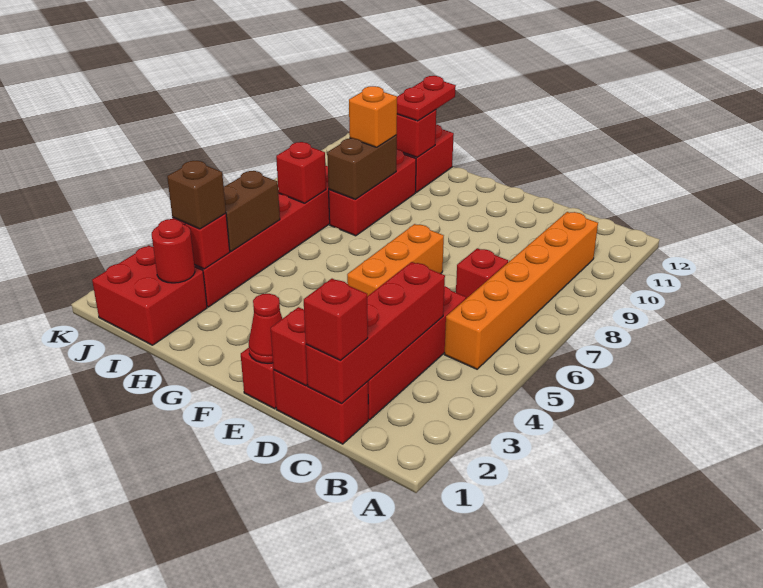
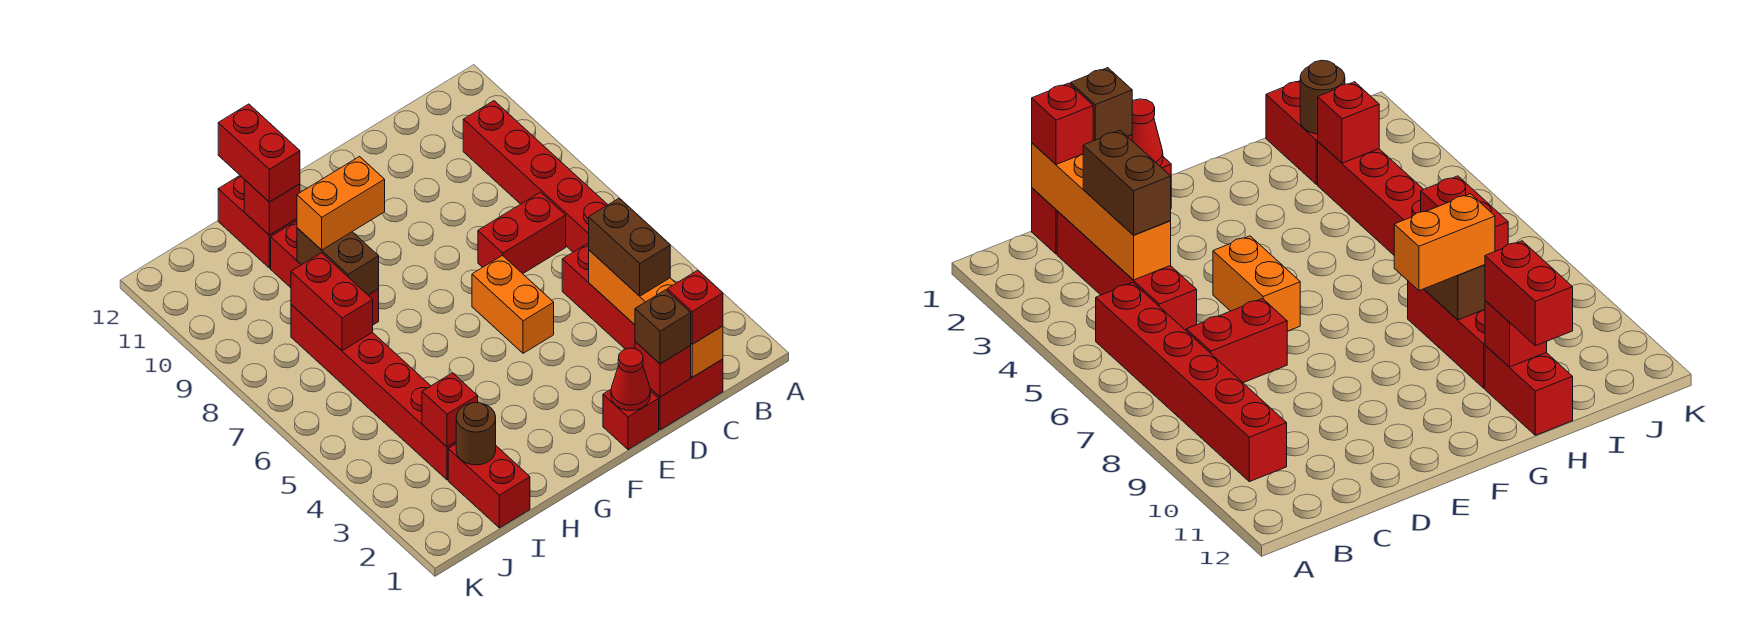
orange 1x6 brick [445,212,598,369] -> red 1x6 brick [463,101,608,252]
red 1x4 brick [306,262,445,403] -> orange 1x4 brick [589,250,723,377]
red 1x1 brick [456,248,508,299] -> red 1x2 brick [478,192,566,274]
orange 1x3 brick [347,224,444,296] -> orange 1x2 brick [472,255,554,353]
orange 1x1 brick [349,86,397,147] -> orange 1x2 brick [297,157,385,250]
red 1x2 plate [397,76,456,121] -> red 1x2 brick [218,104,300,202]
red 2x2 brick [92,245,207,345] -> red 1x2 brick [448,444,530,528]
red 1x1 round brick [152,219,195,283] -> brown 1x1 round brick [456,403,496,465]
brown 1x1 brick [167,161,226,229] -> brown 1x1 brick moved to [635,290,691,364]
brown 1x2 brick [224,171,280,251] -> brown 1x2 brick moved to [589,198,670,296]
red 1x1 brick [276,142,326,203] -> red 1x2 brick [291,253,373,351]

